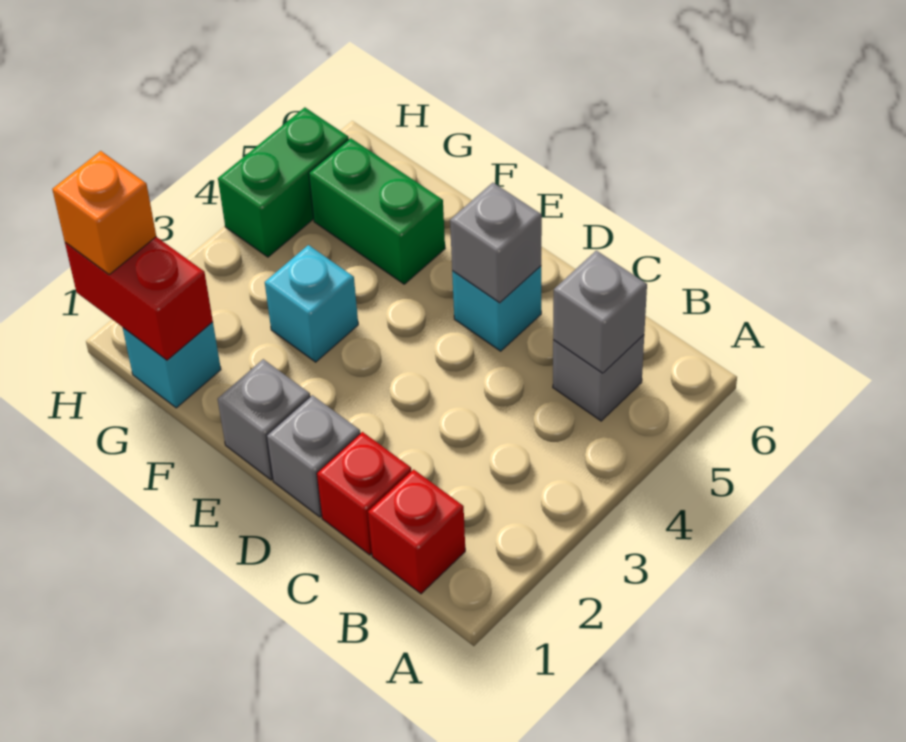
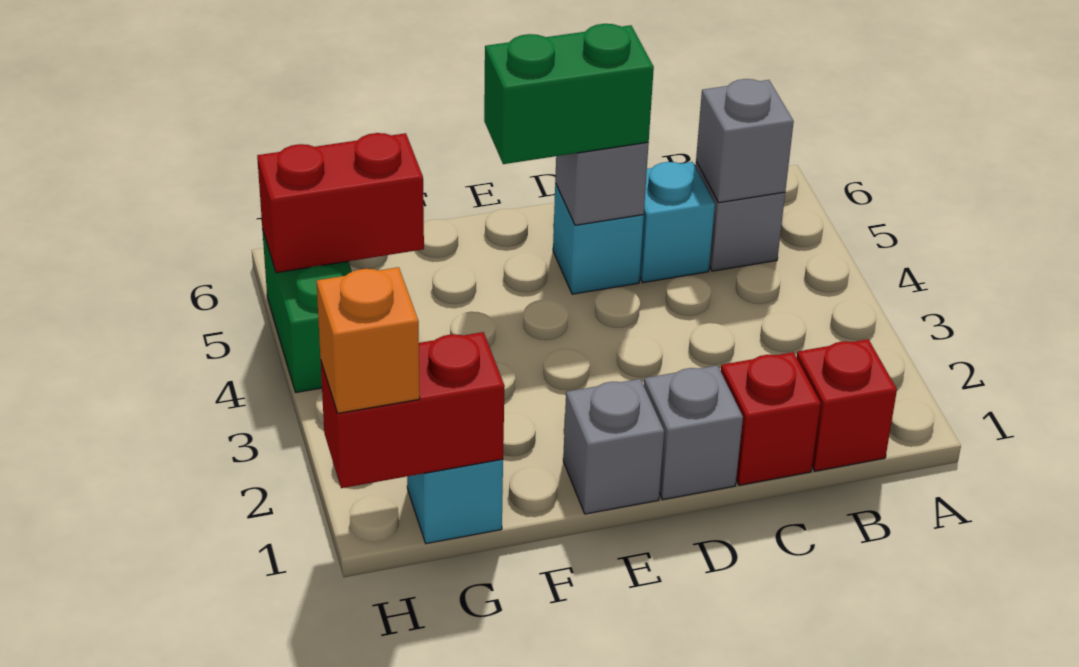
cyan 1x1 brick [265,245,358,362] -> cyan 1x1 brick moved to [640,162,715,283]
green 1x2 brick [309,138,445,284] -> green 1x2 brick moved to [484,24,654,164]
none -> red 1x2 brick [257,133,424,273]

